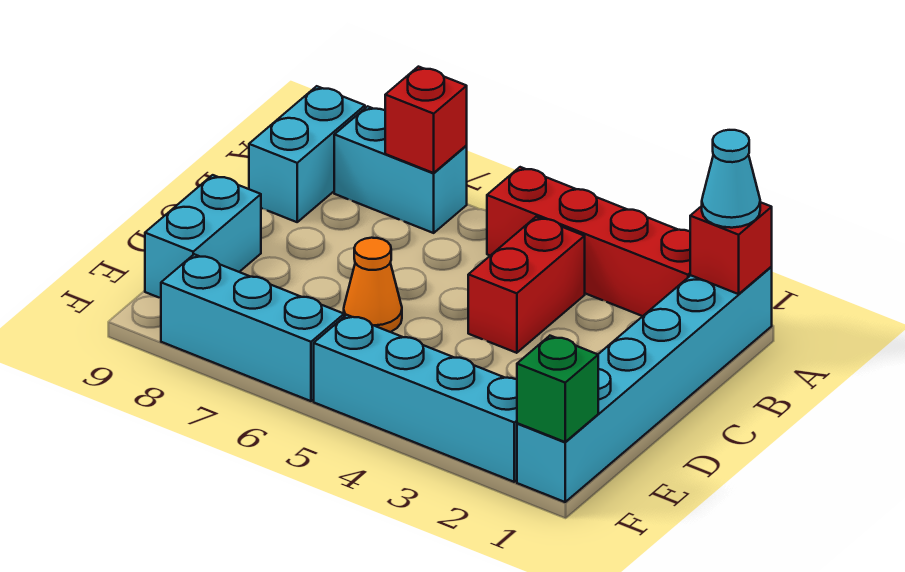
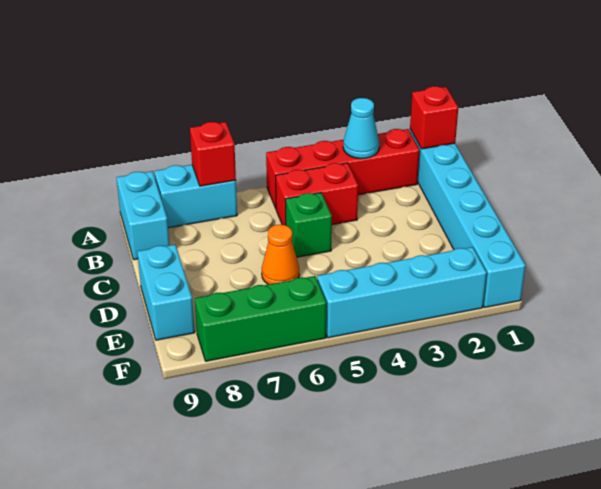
cyan 1x1 cone [702,130,760,228] -> cyan 1x1 cone moved to [343,98,379,159]
red 1x2 brick [468,217,585,353] -> red 1x2 brick turned to [276,163,358,225]
green 1x1 brick [517,336,598,442] -> green 1x1 brick moved to [285,193,332,257]
cyan 1x3 brick [161,254,344,401] -> green 1x3 brick [195,276,326,361]

